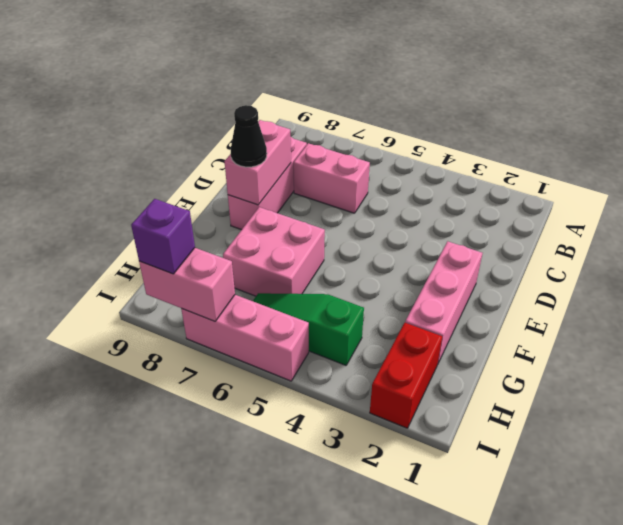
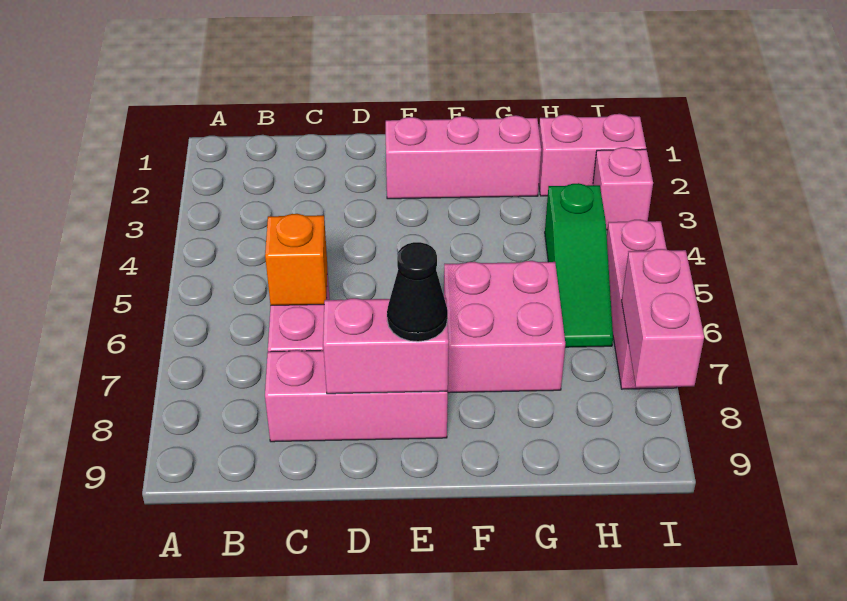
none -> orange 1x1 brick [265,214,327,306]
red 1x2 brick [370,323,442,428] -> pink 1x2 brick [539,114,646,196]
none -> pink 1x1 brick [593,147,653,230]
purple 1x1 brick [131,199,195,274] -> none

